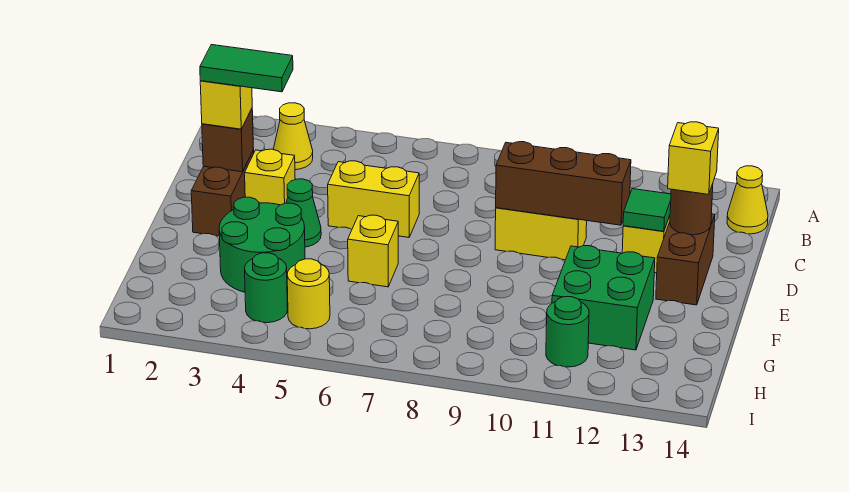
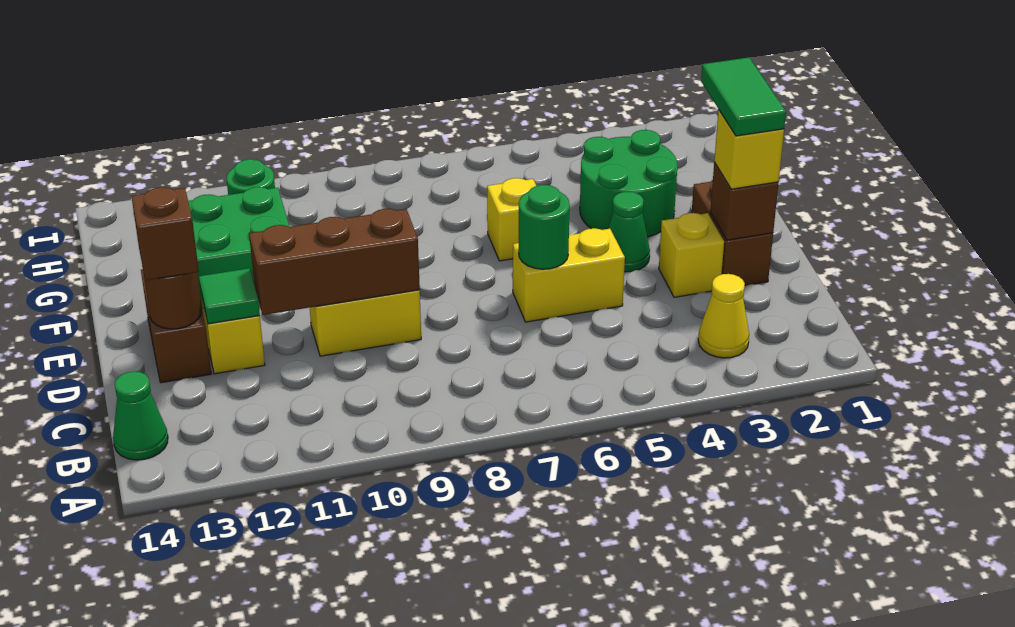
yellow 1x1 cone [727,166,768,234] -> green 1x1 cone [113,371,168,460]
green 1x2 tile [200,45,293,92] -> green 1x2 tile turned to [701,57,786,136]
yellow 1x1 brick [668,122,719,194] -> brown 1x1 brick [131,187,199,280]
green 1x1 round brick [245,253,288,323] -> green 1x1 round brick moved to [519,185,570,269]
yellow 1x1 round brick [287,259,330,329] -> none

